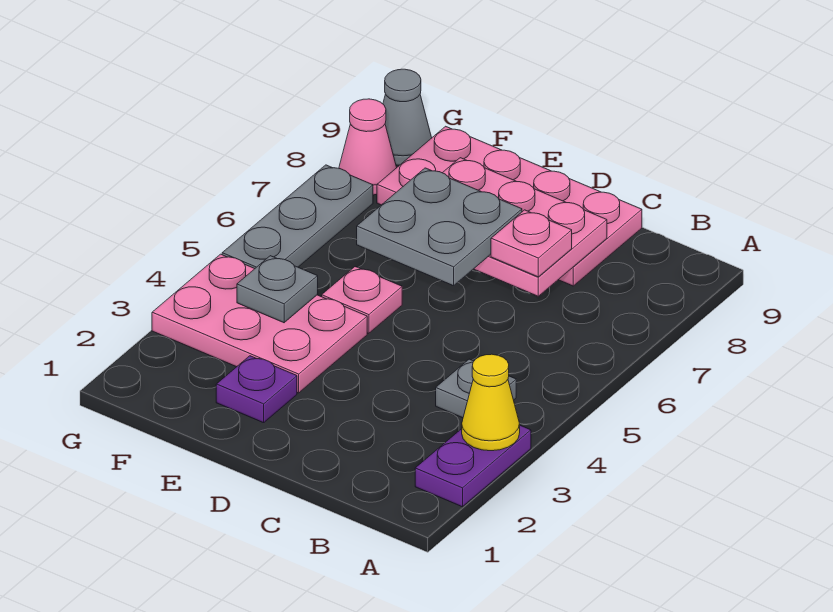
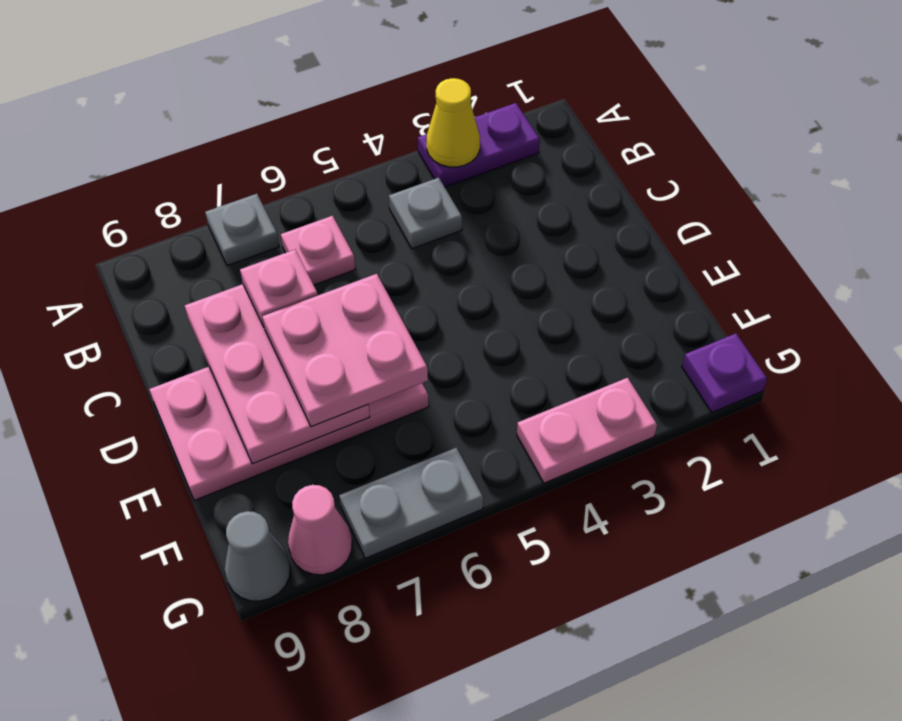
pink 2x4 plate [377,126,642,286] -> pink 2x4 plate turned to [149,367,429,500]
grey 2x2 plate [357,168,522,286] -> pink 2x2 plate [262,274,428,427]
purple 1x1 plate [216,356,297,423] -> purple 1x1 plate moved to [682,334,767,412]
pink 2x3 plate [152,254,367,393] -> pink 1x2 plate [517,378,657,483]
pink 1x1 plate [322,267,402,333] -> pink 1x1 plate moved to [281,216,355,285]
grey 1x1 plate [237,256,318,323] -> grey 1x1 plate moved to [205,194,279,266]
grey 1x3 plate [222,165,373,268] -> grey 1x2 plate [339,448,483,558]

